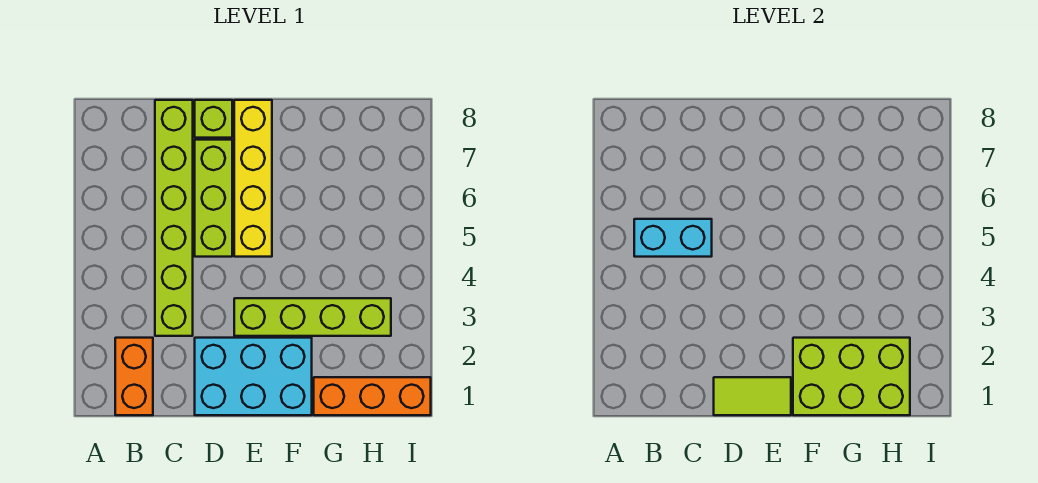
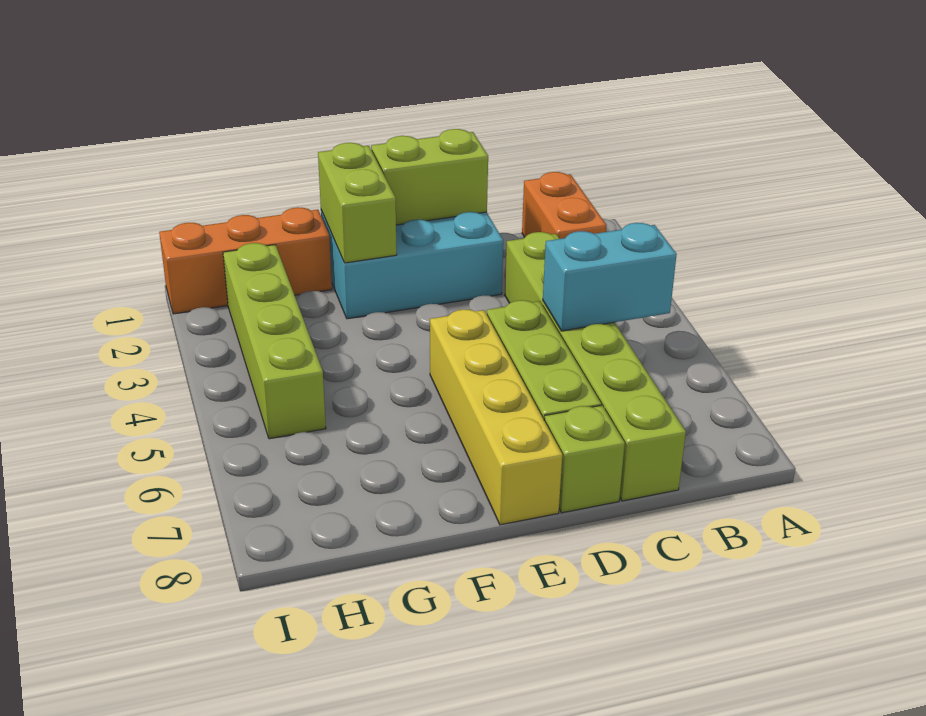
lime 1x2 tile [714,377,791,415] -> lime 1x2 brick [371,129,488,225]
lime 1x4 brick [234,298,391,336] -> lime 1x4 brick turned to [223,243,326,439]
lime 2x3 brick [793,338,910,415] -> lime 1x2 brick [318,143,397,263]

